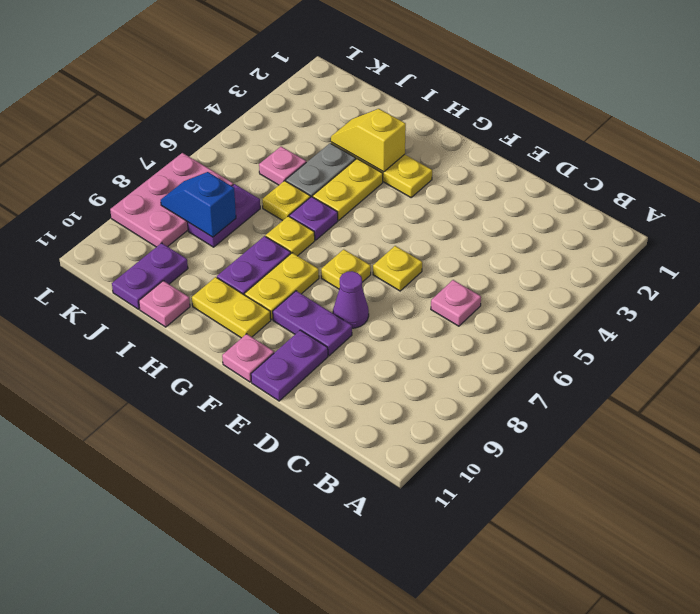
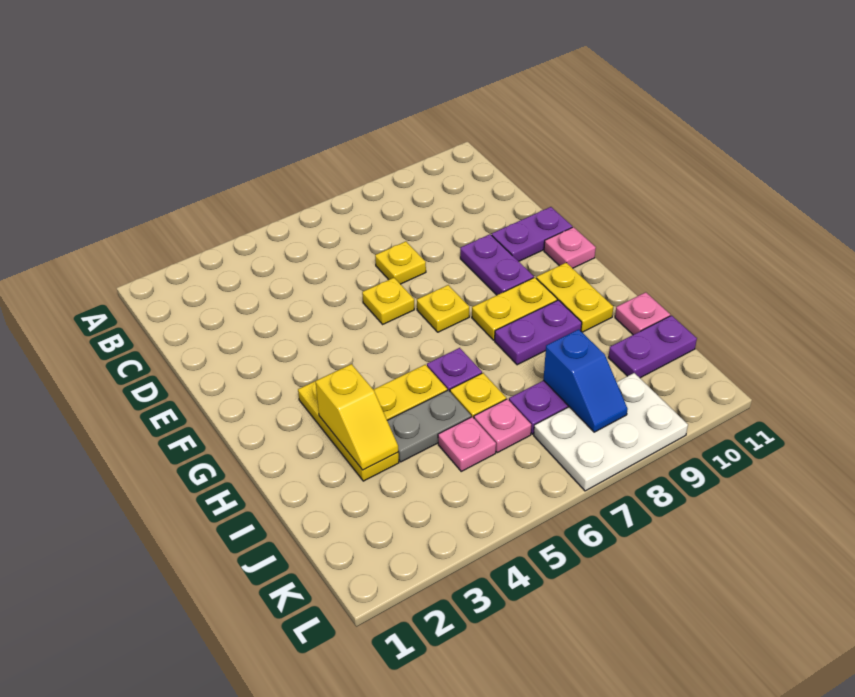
pink 1x1 plate [431,280,481,326] -> pink 1x1 plate moved to [474,399,531,453]
purple 1x1 cone [333,271,369,328] -> none
yellow 1x1 plate [266,216,315,256] -> yellow 1x1 plate moved to [375,241,426,284]
pink 2x3 plate [110,153,233,247] -> white 2x3 plate [534,373,688,491]

